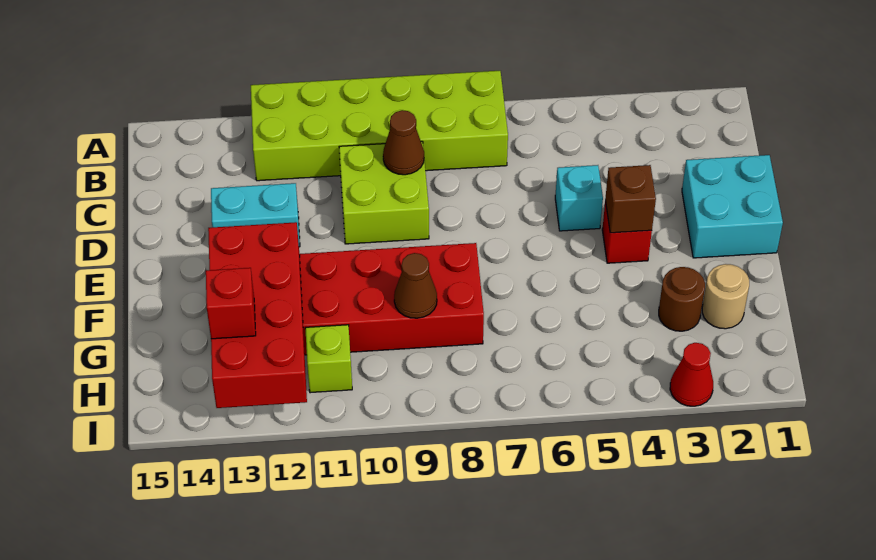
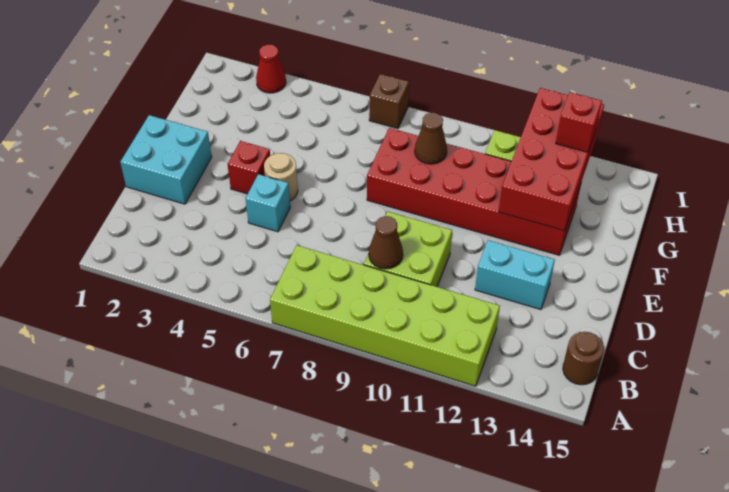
brown 1x1 brick [605,165,656,233] -> brown 1x1 brick moved to [369,74,409,129]
tan 1x1 round brick [702,264,749,329] -> tan 1x1 round brick moved to [264,153,298,201]
brown 1x1 round brick [659,267,705,331] -> brown 1x1 round brick moved to [563,332,604,385]

